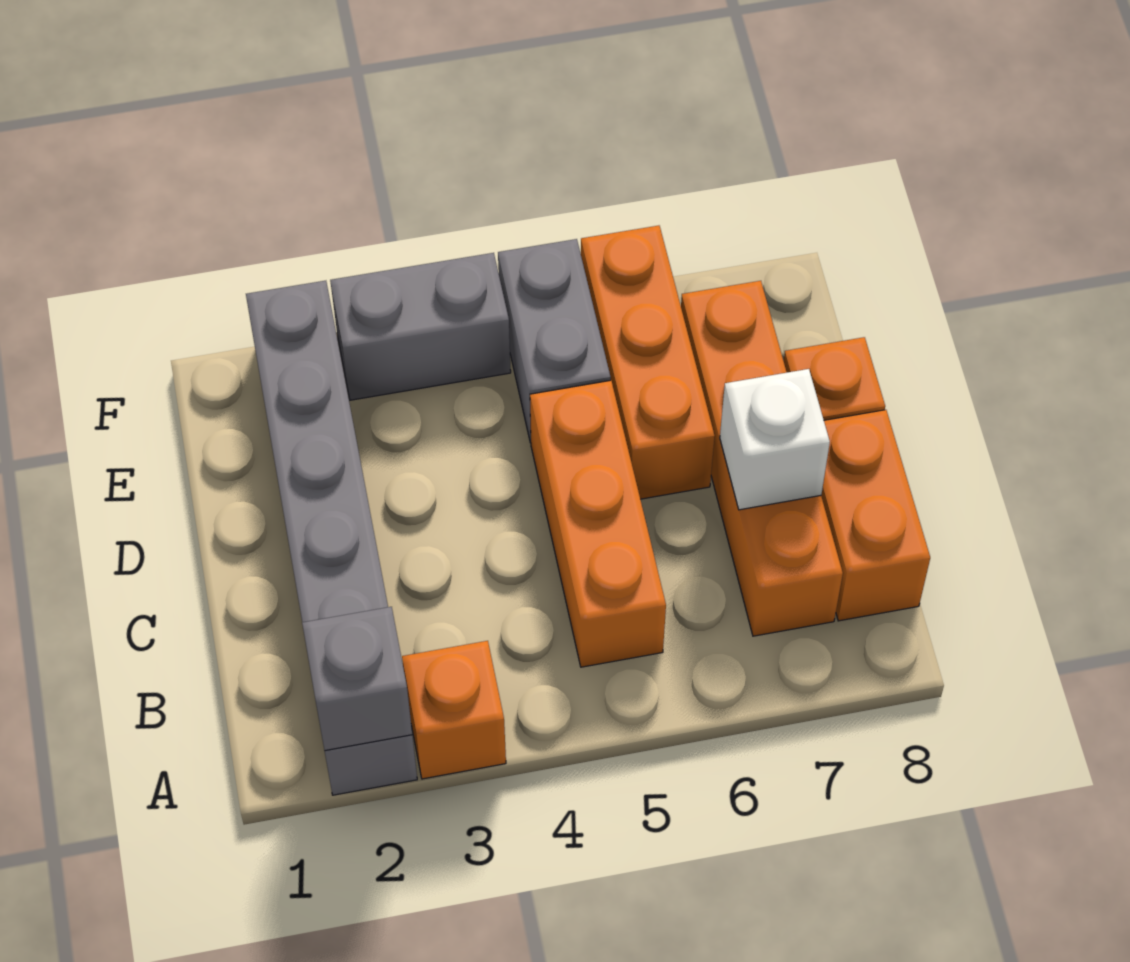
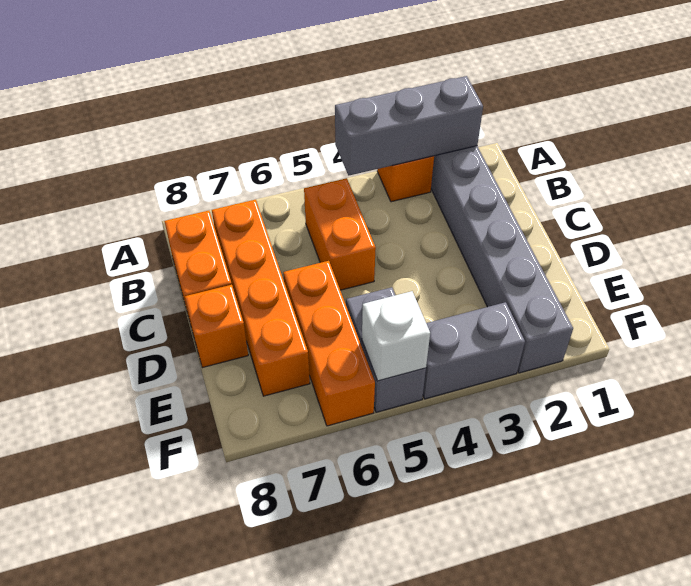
grey 1x1 brick [302,607,412,751] -> grey 1x3 brick [335,76,483,176]
orange 1x3 brick [530,380,666,667] -> orange 1x2 brick [304,178,376,290]
white 1x1 brick [720,369,830,510] -> white 1x1 brick moved to [362,291,430,381]

